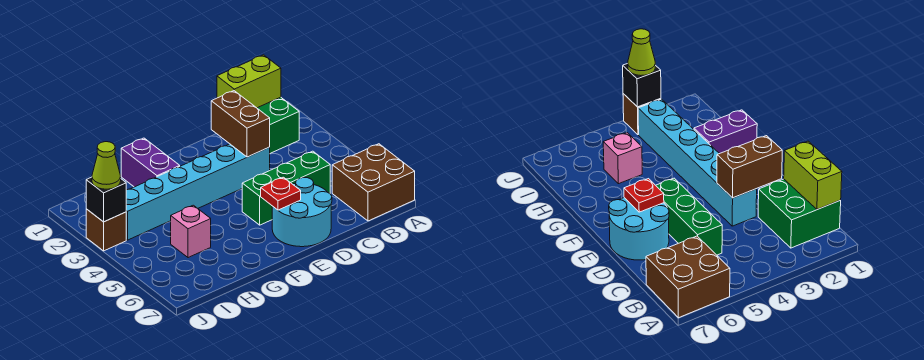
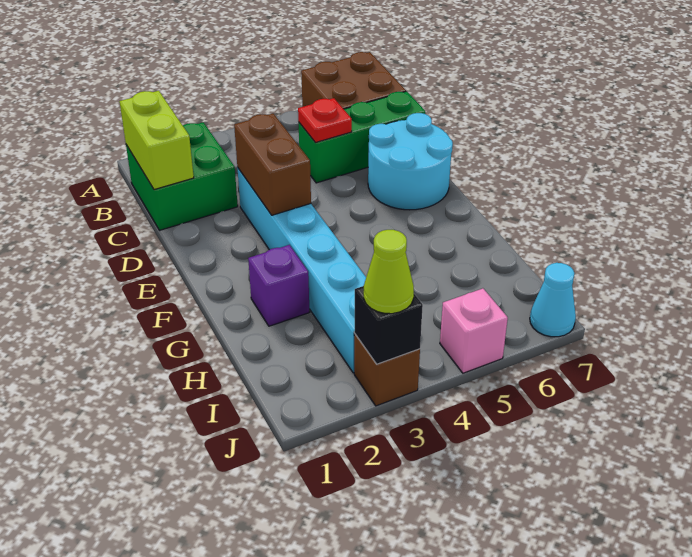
green 1x3 brick [242,151,330,225] -> green 1x3 brick turned to [299,91,425,183]
brown 1x2 brick [211,91,270,157] -> brown 1x2 brick turned to [234,114,311,215]
red 1x1 plate [261,177,301,210] -> red 1x1 plate moved to [298,98,352,143]
purple 1x2 brick [121,138,180,187] -> purple 1x1 brick [248,245,309,326]
pink 1x1 brick [171,205,211,258] -> pink 1x1 brick moved to [440,288,508,373]
none -> cyan 1x1 cone [530,263,576,337]

